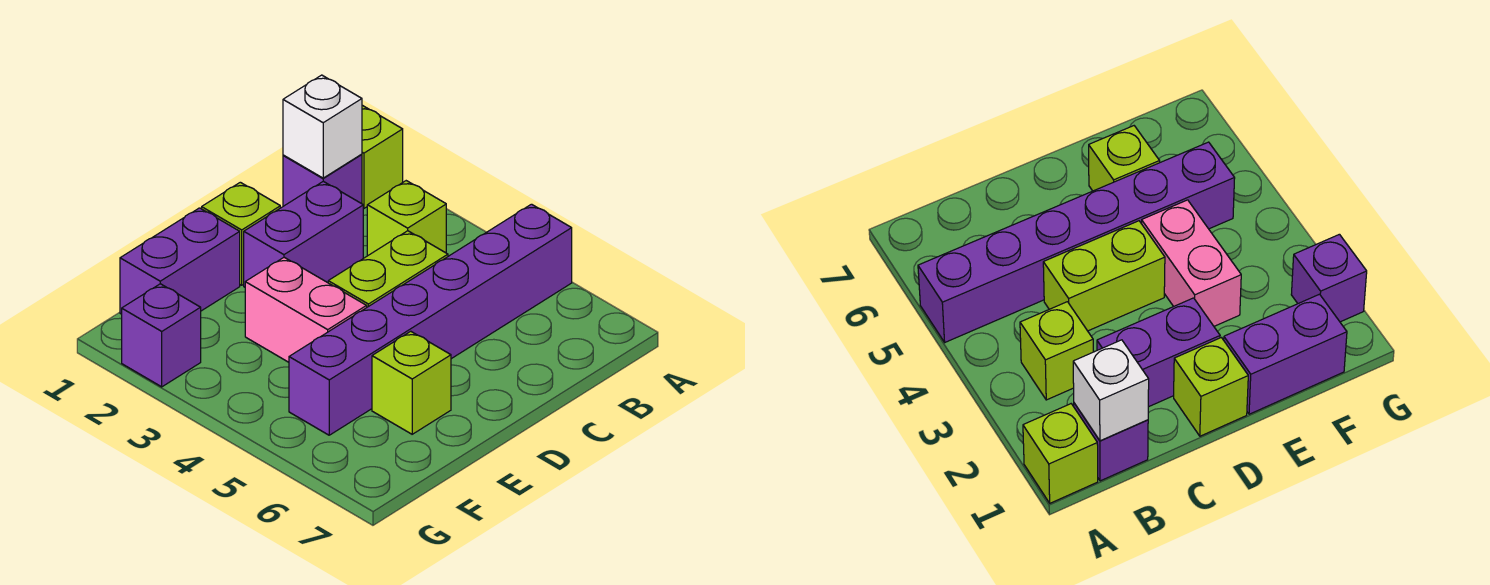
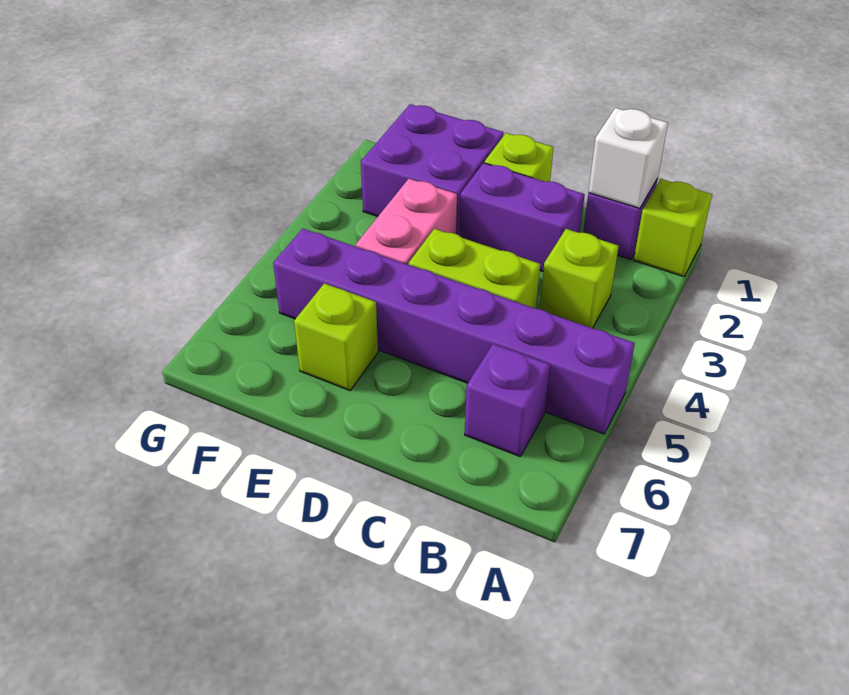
purple 1x2 brick [120,208,240,314] -> purple 2x2 brick [361,104,504,236]
purple 1x1 brick [122,284,201,387] -> purple 1x1 brick moved to [465,344,550,456]

